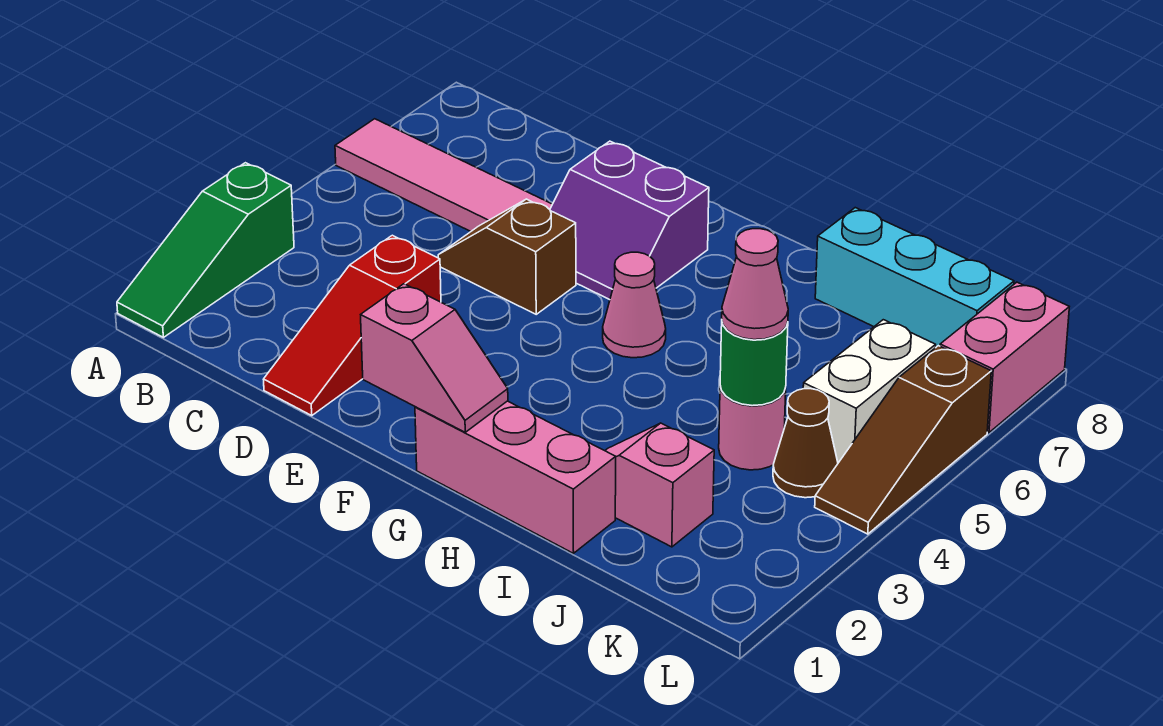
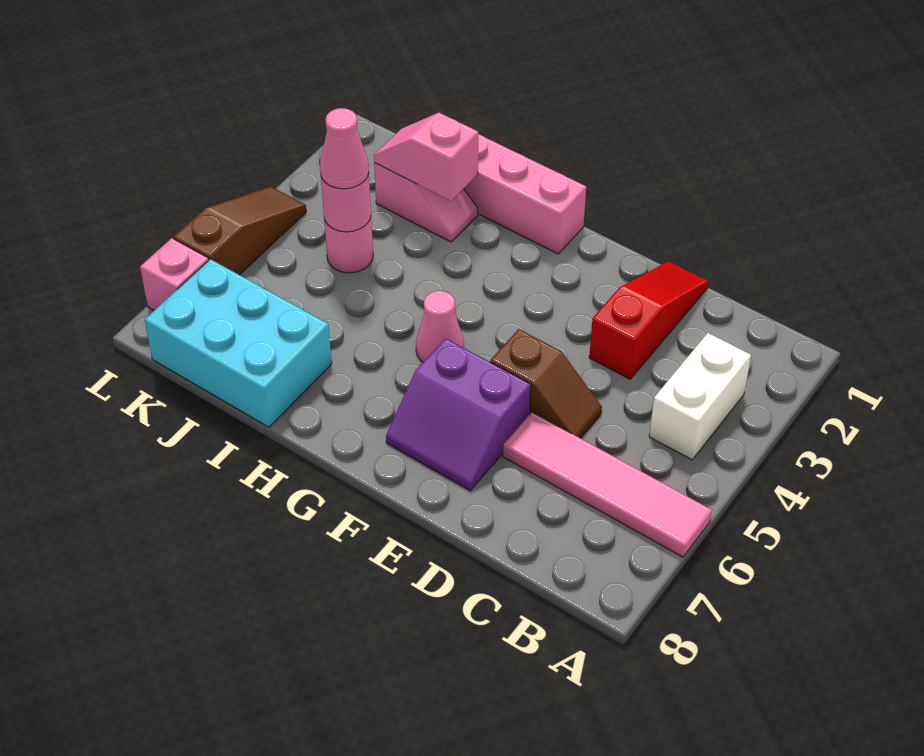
green 1x3 slope [117,163,294,337] -> none
purple 2x2 slope [550,141,709,300] -> purple 2x2 slope turned to [386,339,531,490]
pink 1x2 slope [361,284,508,432] -> pink 1x2 slope moved to [374,113,478,201]
cyan 1x3 brick [815,208,1014,348] -> cyan 2x3 brick [145,259,332,427]
green 1x1 round brick [720,323,788,406] -> pink 1x1 round brick [321,173,371,232]
brown 1x1 cone [773,389,838,498] -> none
white 1x2 brick [803,320,936,463] -> white 1x2 brick moved to [649,333,751,460]
pink 1x2 brick [940,282,1069,433] -> pink 1x1 brick [140,238,209,310]

